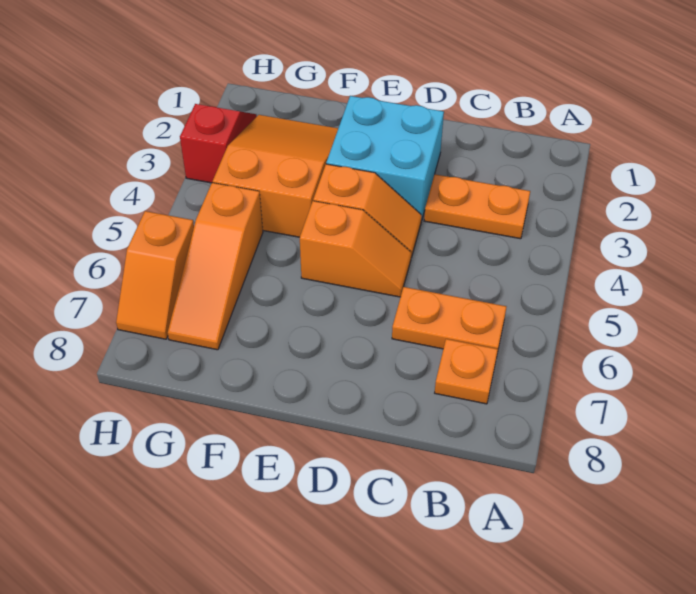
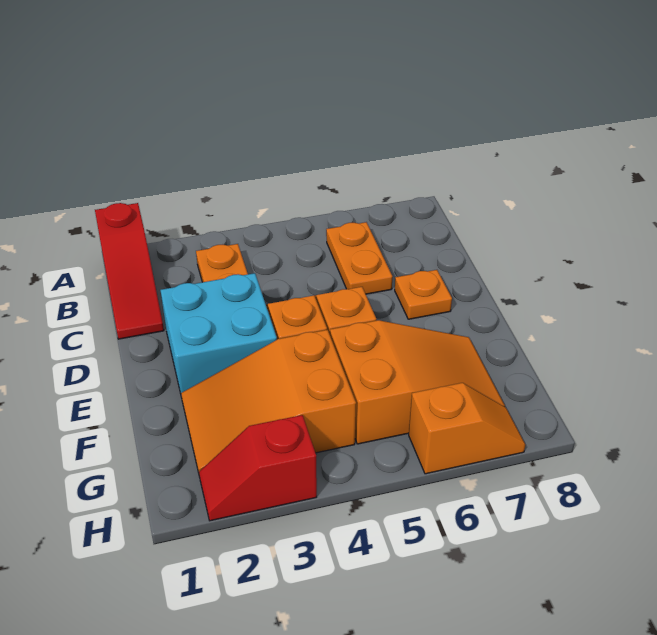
none -> red 1x3 slope [95,203,164,339]
orange 1x1 plate [435,339,498,404] -> orange 1x1 plate moved to [395,270,452,319]
orange 1x3 slope [168,183,263,350] -> orange 2x3 slope [330,320,505,444]

